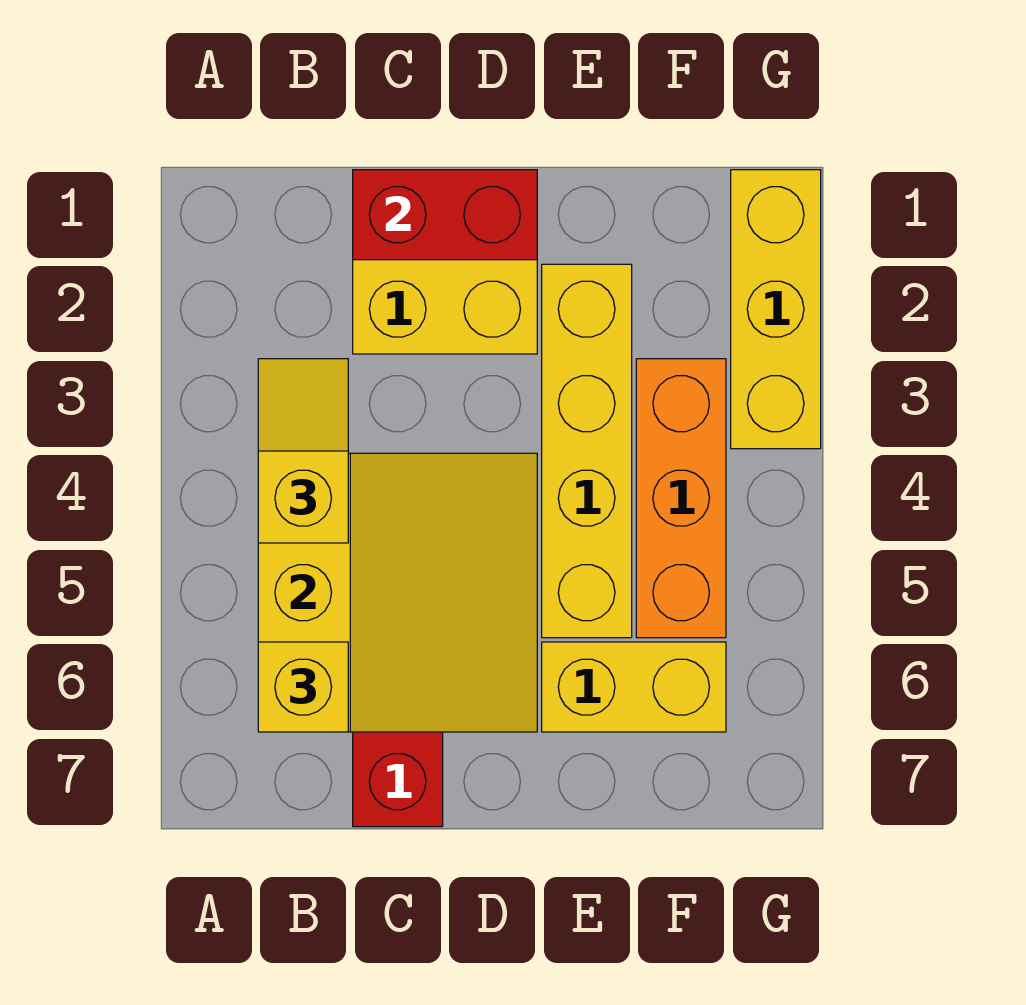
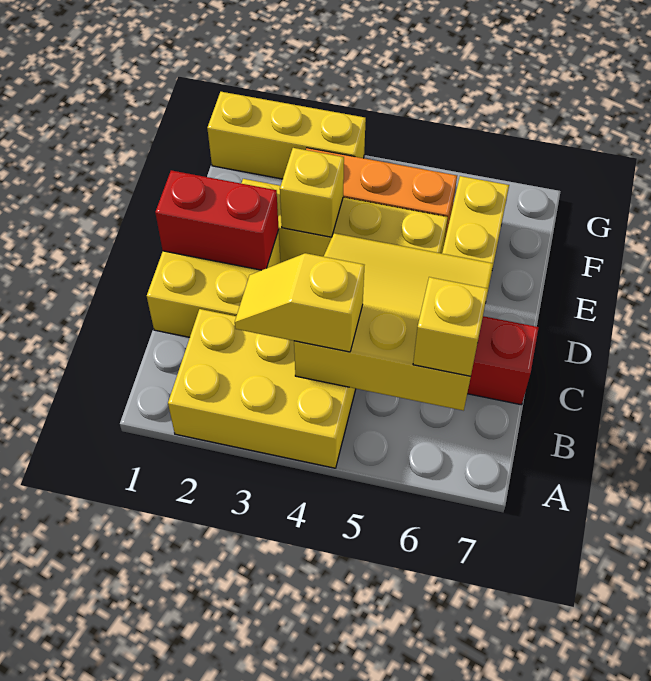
none -> yellow 2x3 brick [168,309,356,468]
red 1x2 brick [353,170,537,260] -> red 1x2 brick turned to [155,170,279,270]
none -> yellow 1x1 brick [280,148,344,237]

